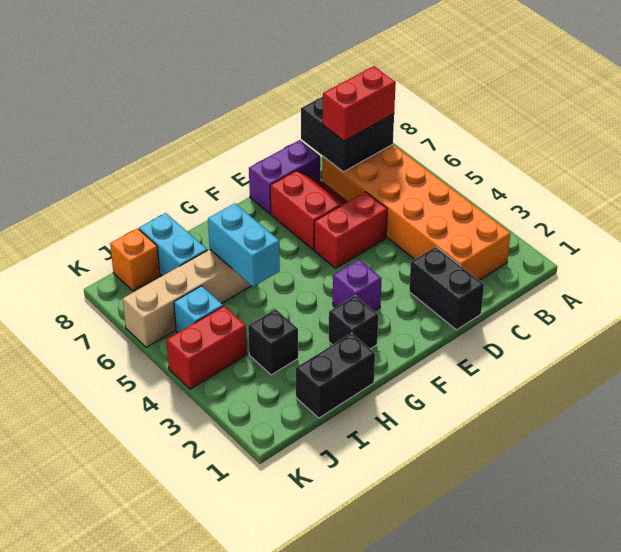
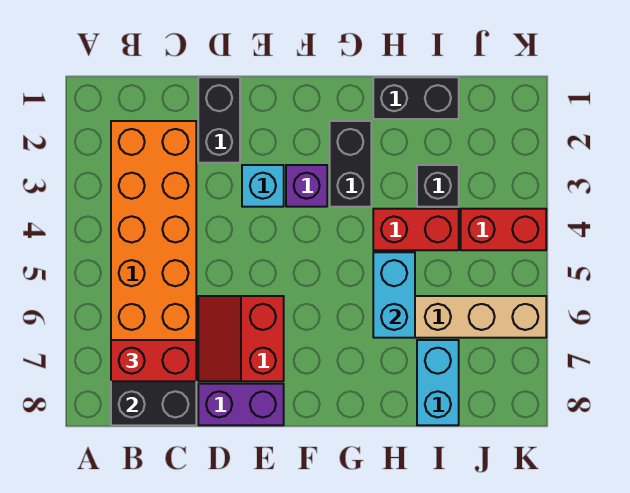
red 1x2 brick [314,192,387,268] -> red 1x2 brick moved to [373,209,459,250]
black 1x1 brick [329,296,378,349] -> black 1x2 brick [330,121,371,207]
cyan 1x1 brick [174,286,223,333] -> cyan 1x1 brick moved to [242,165,284,207]
orange 1x1 brick [110,228,160,291] -> none

